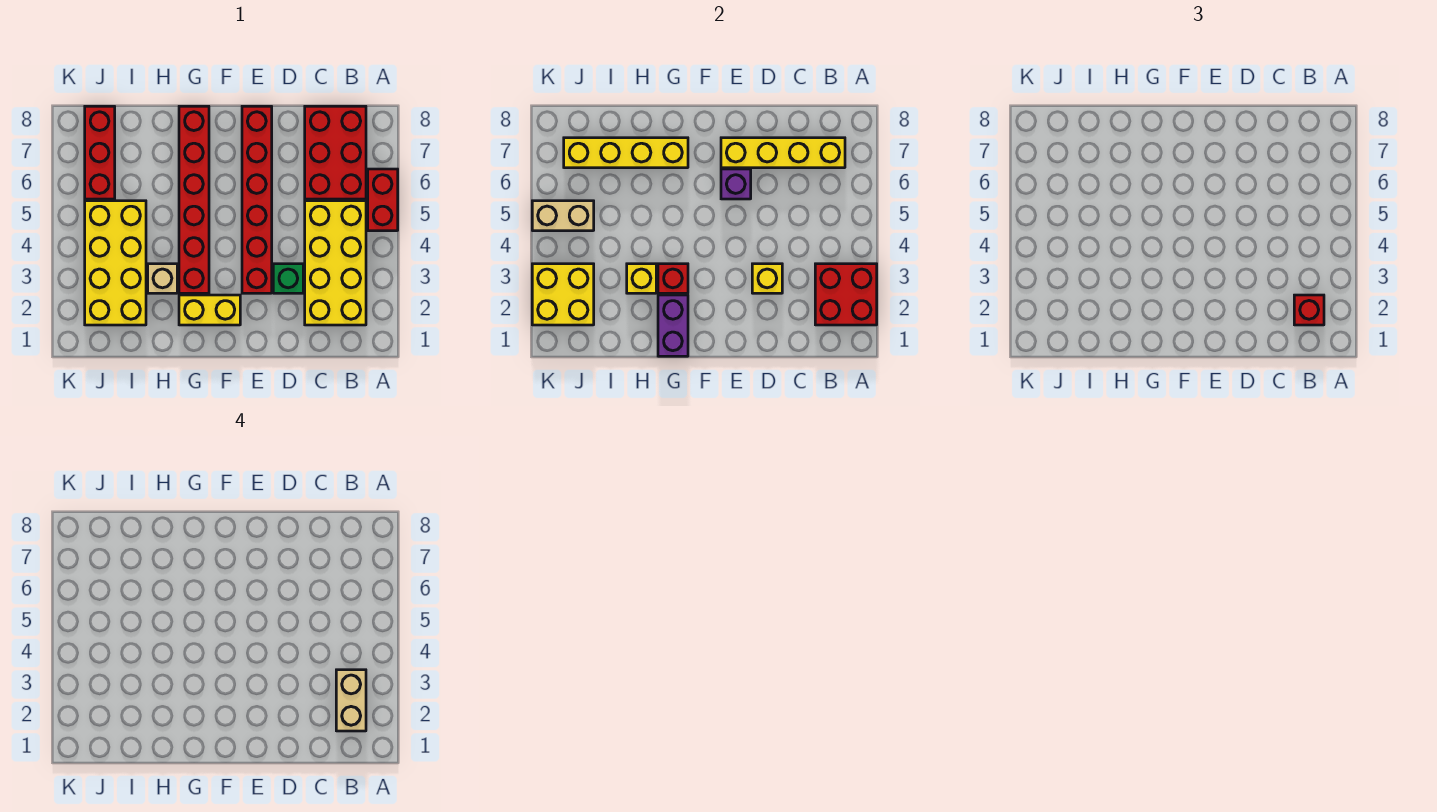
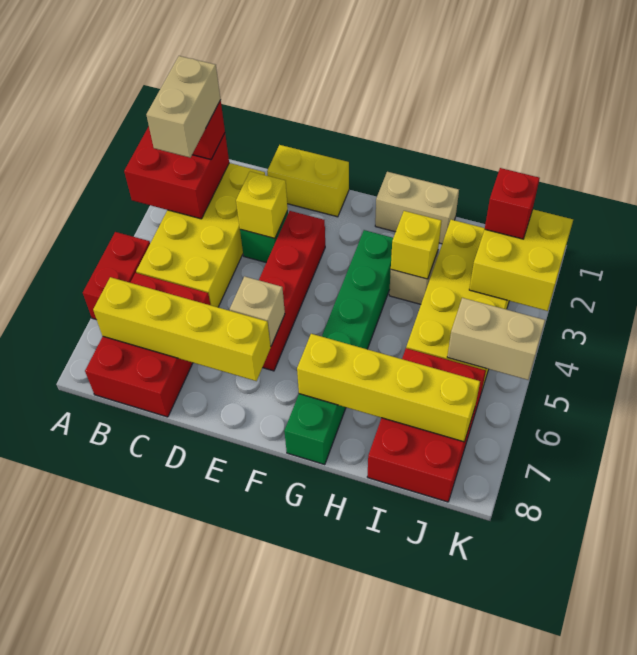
red 1x6 brick [242,106,272,293] -> red 1x4 brick [259,211,325,371]
purple 1x1 brick [721,169,751,199] -> tan 1x1 brick [230,276,285,346]
yellow 1x2 brick [179,295,240,325] -> yellow 1x2 brick moved to [267,145,349,217]
none -> tan 1x2 brick [375,172,459,244]
purple 1x2 brick [658,295,688,356] -> none
red 1x6 brick [179,106,209,293] -> green 1x6 brick [284,230,393,465]
red 1x1 brick [658,264,688,293] -> red 1x1 brick moved to [485,168,540,239]
red 1x3 brick [85,106,115,199] -> red 2x3 brick [367,348,486,502]

